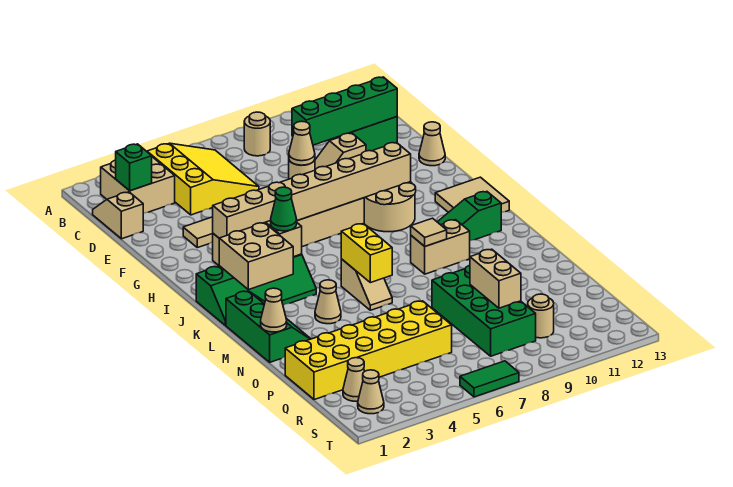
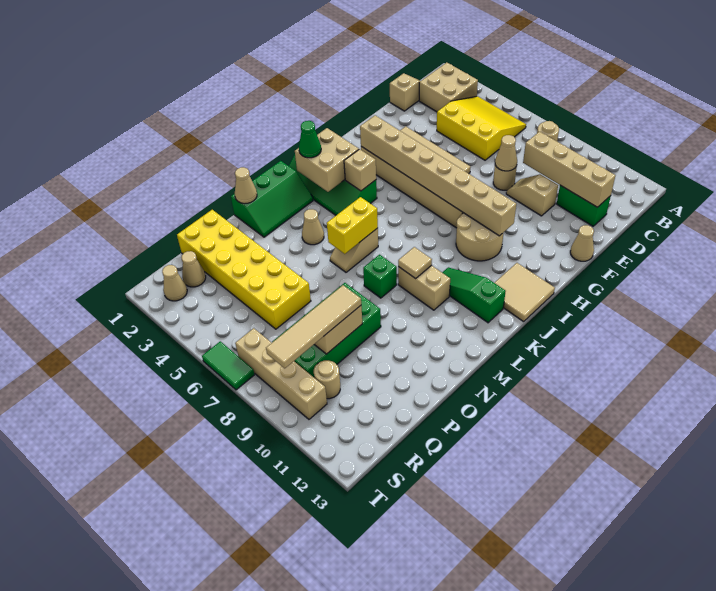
yellow 3x3 slope [147,143,259,215] -> yellow 3x3 slope turned to [437,96,526,160]
green 1x1 brick [116,144,152,191] -> green 1x1 brick moved to [363,255,397,298]
green 1x4 brick [292,77,397,145] -> tan 1x4 brick [523,132,615,207]
green 1x1 cone [271,187,297,231] -> green 1x1 cone moved to [299,121,321,158]
none -> tan 1x4 tile [266,285,361,368]
none -> tan 1x4 brick [235,328,327,419]

